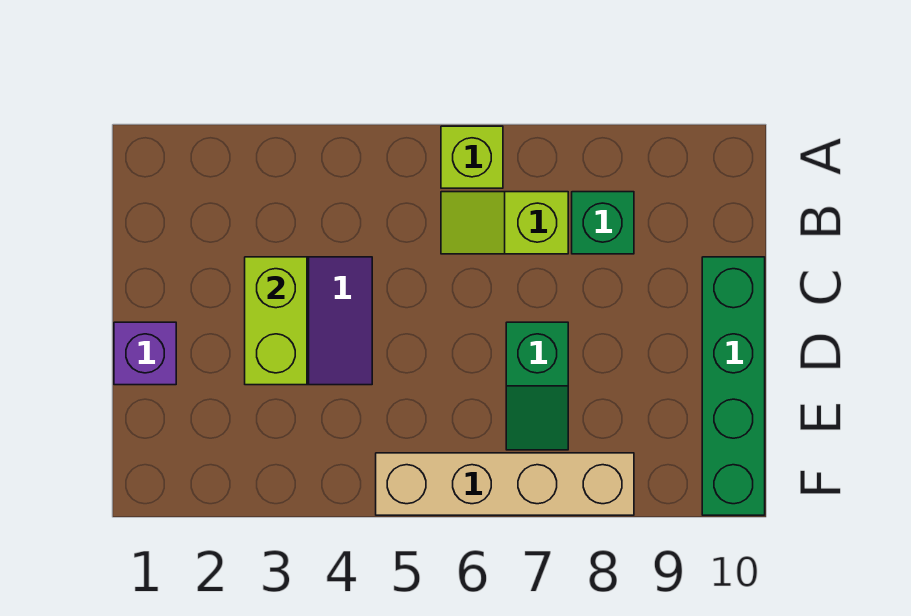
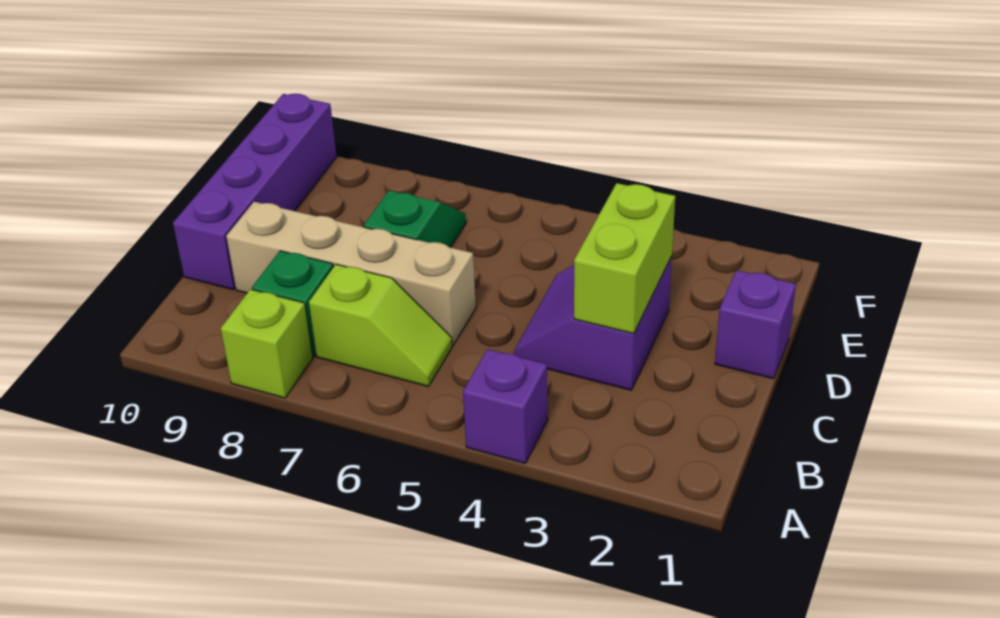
none -> purple 1x1 brick [463,349,548,463]
lime 1x1 brick [441,126,503,188] -> lime 1x1 brick moved to [221,289,313,398]
green 1x4 brick [702,257,765,515] -> purple 1x4 brick [173,94,337,290]
tan 1x4 brick [376,453,634,515] -> tan 1x4 brick moved to [226,202,476,345]

